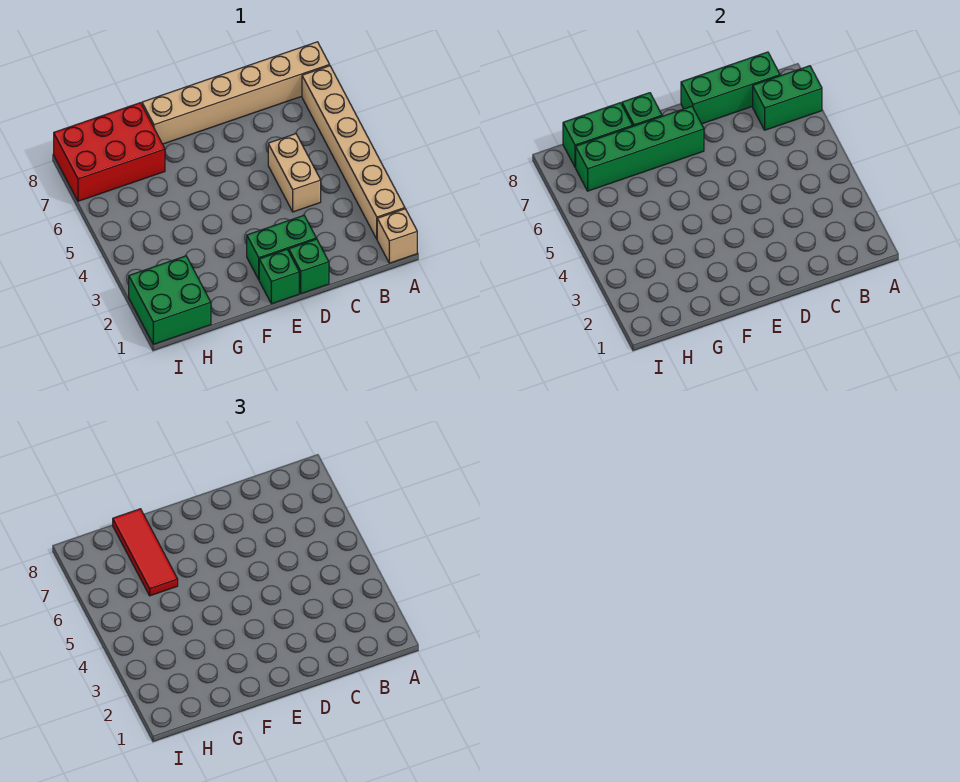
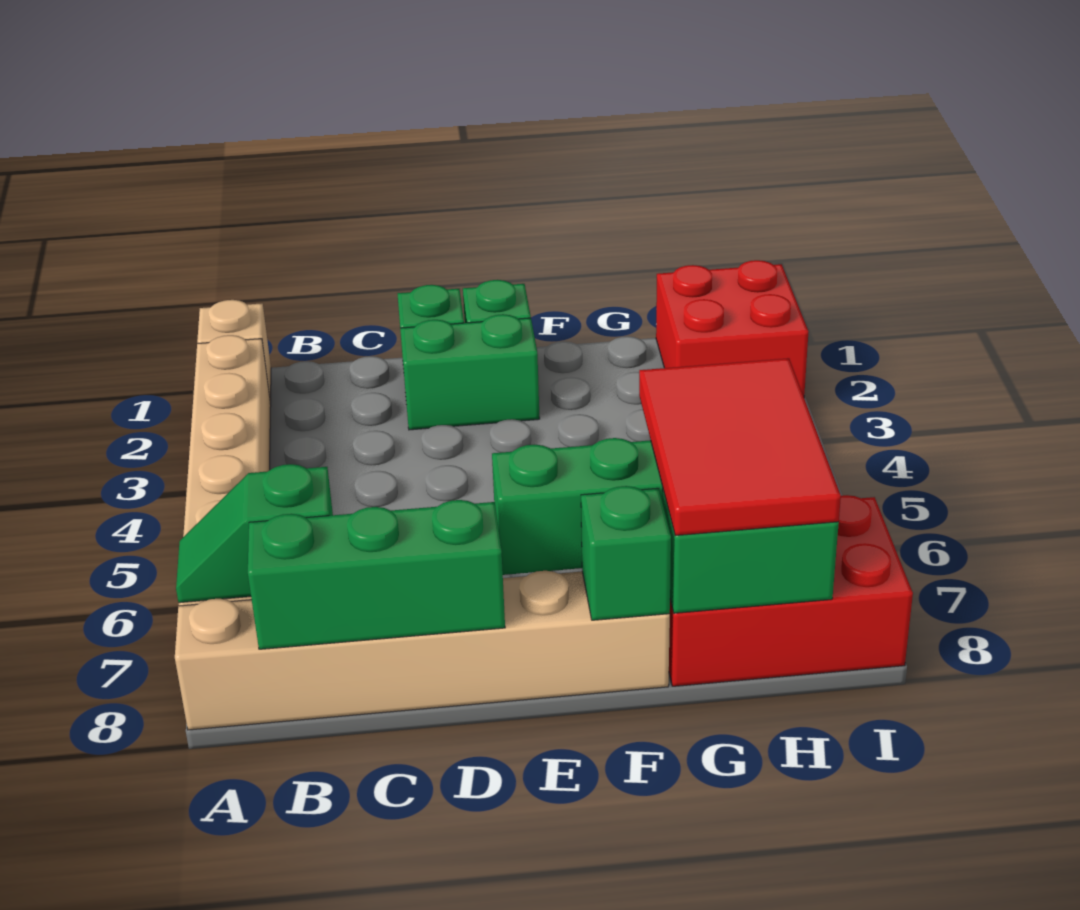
green 1x2 brick [753,66,822,130] -> green 1x2 slope [176,464,333,603]
tan 1x2 brick [268,134,321,212] -> none
red 1x3 tile [113,509,178,596] -> red 2x3 tile [639,358,841,536]
green 2x2 brick [129,256,211,344] -> red 2x2 brick [656,260,809,396]

